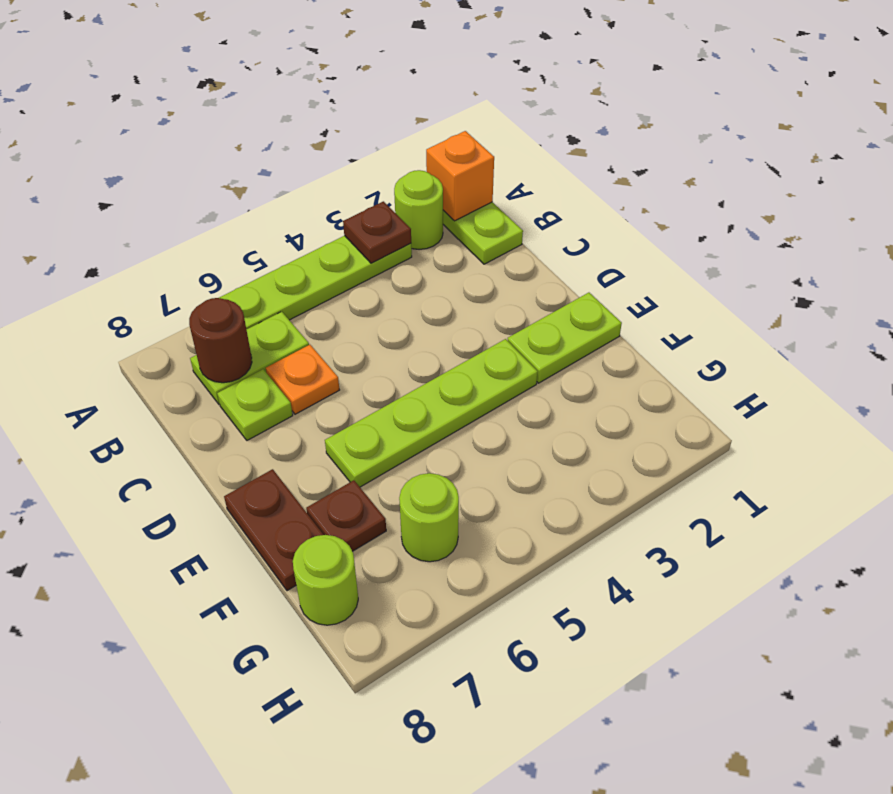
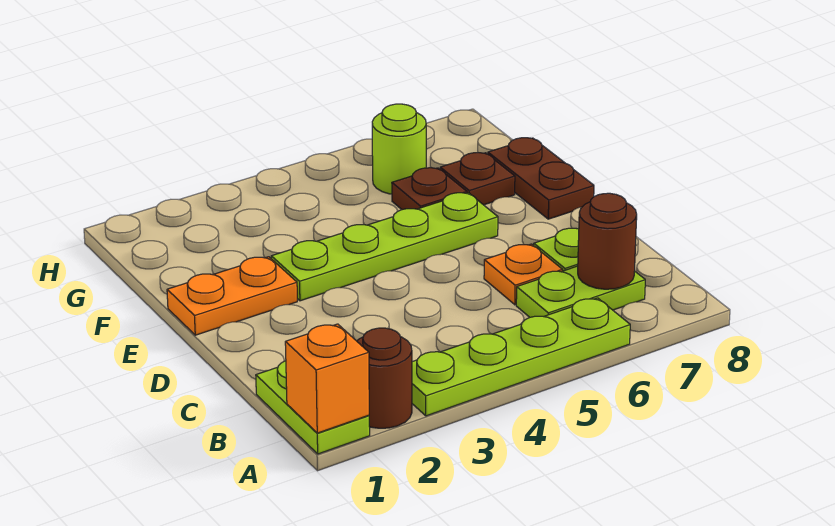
lime 1x1 round brick [394,170,443,249] -> brown 1x1 round brick [357,328,412,428]
brown 1x1 plate [343,201,411,263] -> brown 1x1 plate moved to [392,168,467,210]
lime 1x2 plate [508,293,622,383] -> orange 1x2 plate [167,257,297,335]
lime 1x1 round brick [293,535,358,625] -> none

